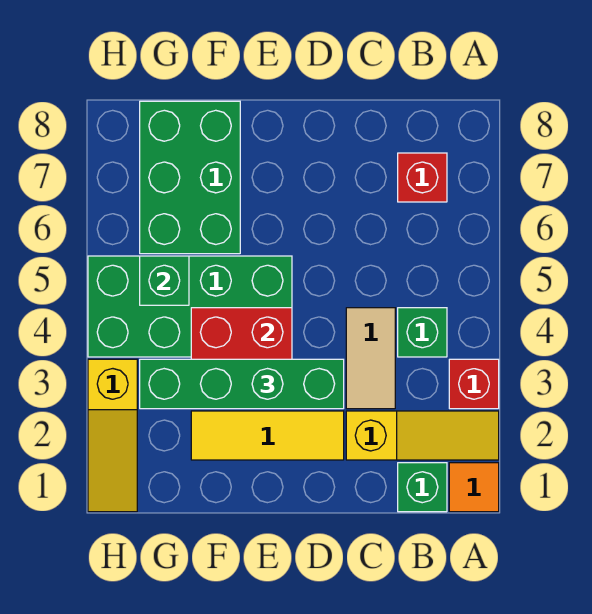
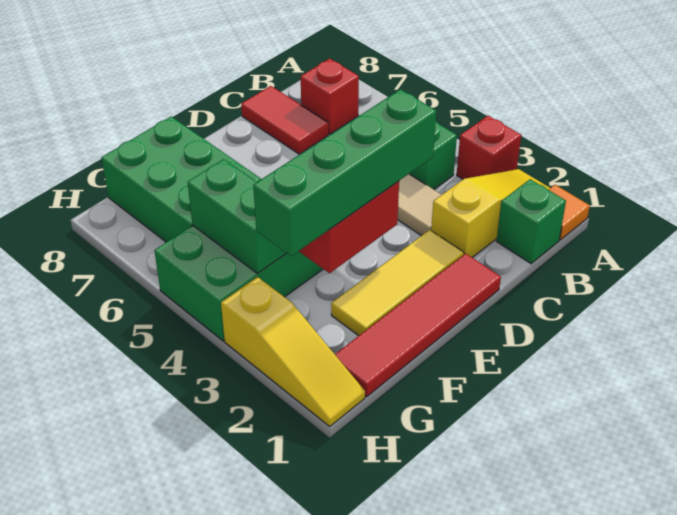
none -> red 1x2 tile [241,86,328,154]
none -> red 1x4 tile [335,253,501,396]
green 1x1 brick [140,256,189,305] -> green 1x2 brick [188,159,286,273]

